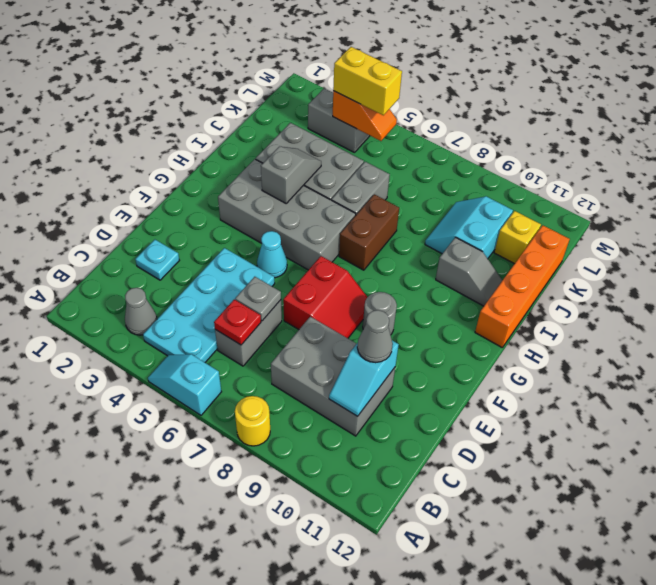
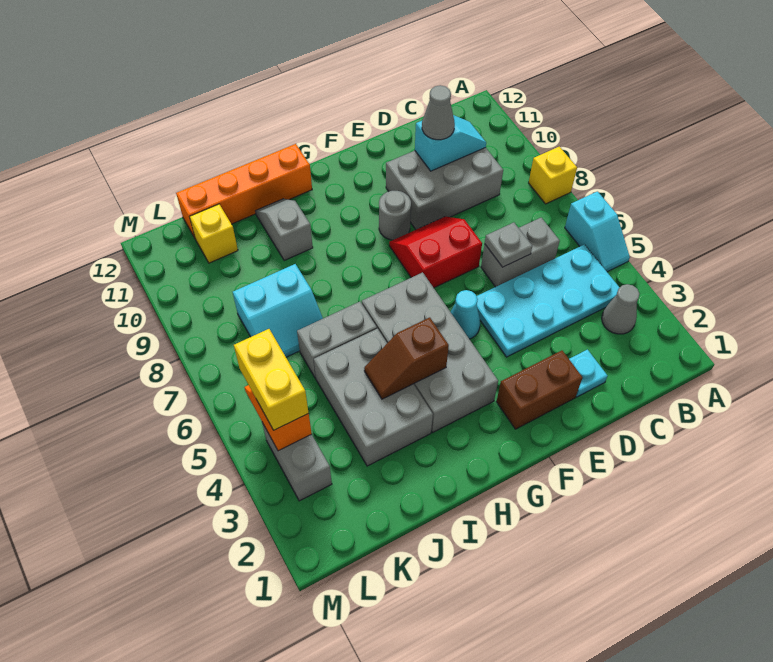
yellow 1x1 round brick [235,396,270,446] -> yellow 1x1 brick [529,147,577,204]
red 1x1 plate [214,299,261,345] -> none
grey 2x3 brick [271,317,395,436] -> grey 2x3 brick turned to [386,148,503,229]
grey 1x2 slope [261,147,321,203] -> brown 1x2 slope [364,317,449,399]
brown 1x2 brick [339,194,399,270] -> brown 1x2 brick moved to [496,351,582,429]
cyan 2x2 slope [425,196,513,259] -> cyan 2x2 slope moved to [233,264,323,357]

